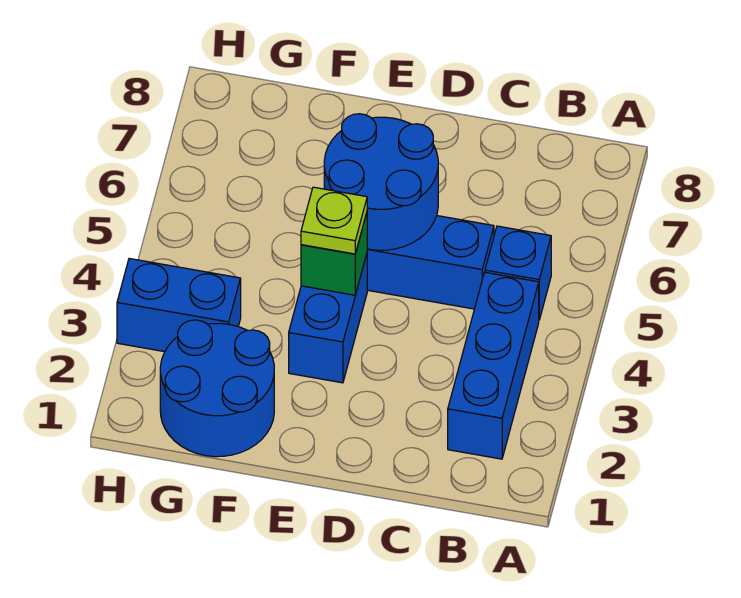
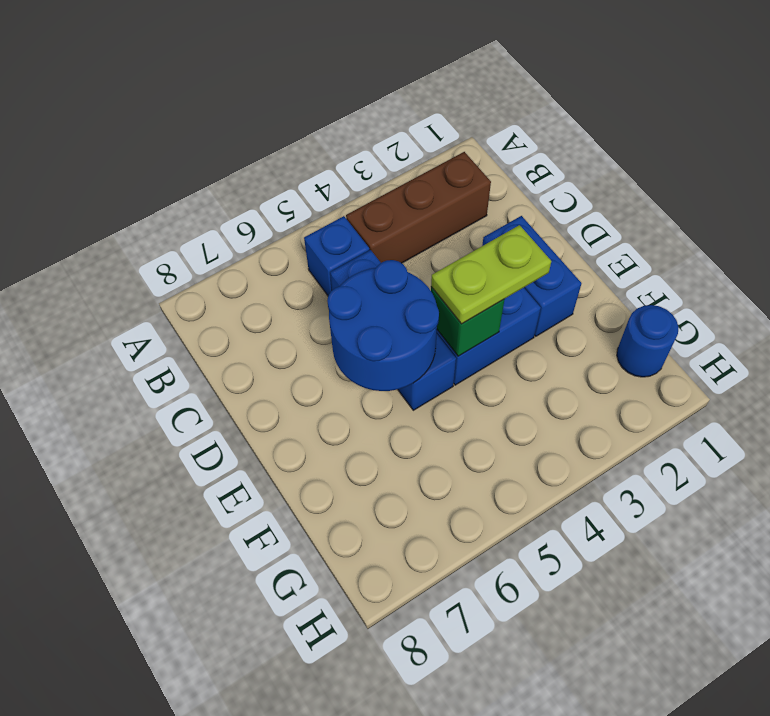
blue 1x3 brick [448,272,539,459] -> brown 1x3 brick [346,152,491,263]
lime 1x1 plate [301,187,367,254] -> lime 1x2 plate [431,225,551,324]
blue 2x2 round brick [160,320,274,457] -> blue 1x1 round brick [617,305,679,377]
blue 1x2 brick [117,259,241,352] -> blue 1x2 brick moved to [482,216,581,336]

